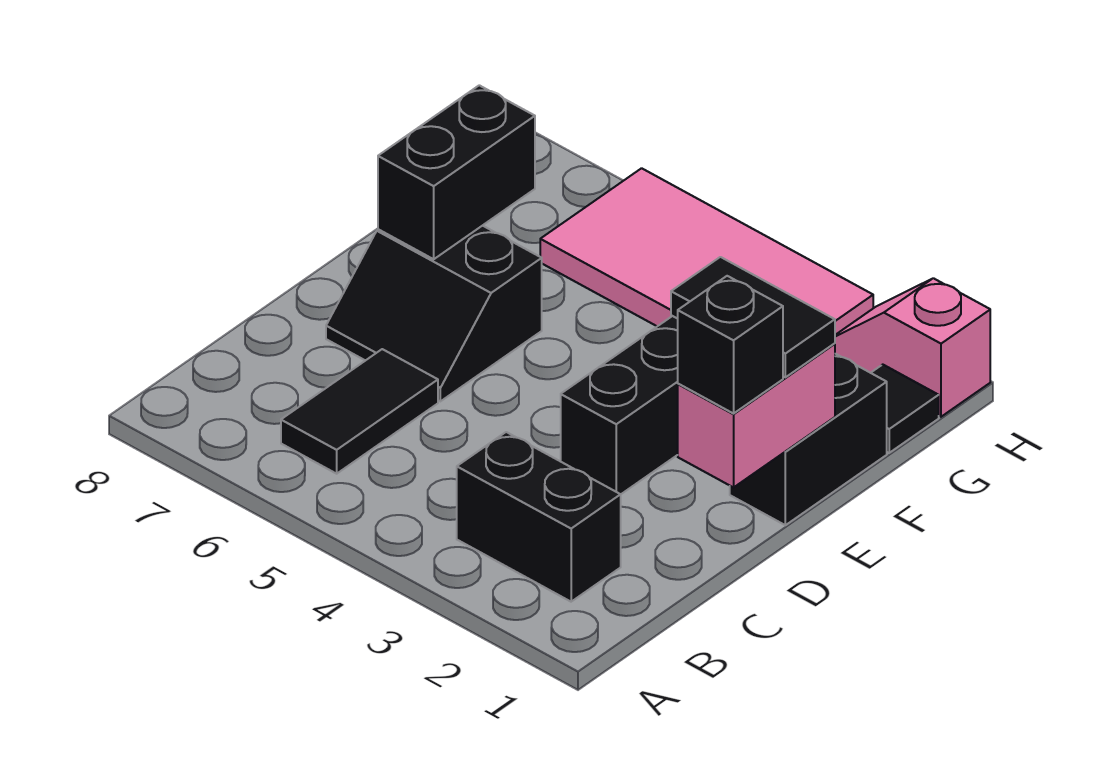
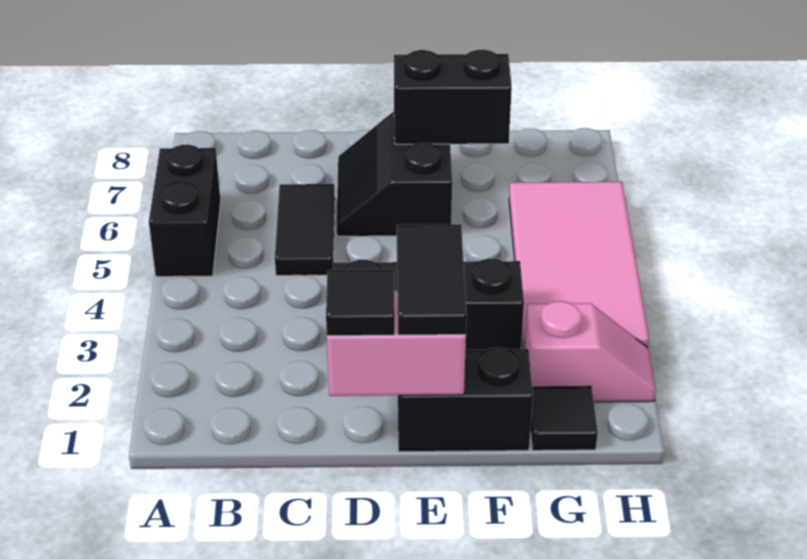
black 1x2 brick [457,432,621,602] -> black 1x2 brick moved to [149,145,221,277]
black 1x2 tile [281,349,438,474] -> black 1x2 tile turned to [275,184,335,276]
black 1x1 brick [678,276,783,414] -> black 1x1 tile [326,270,395,336]
pink 1x2 slope [835,278,990,417] -> pink 1x2 slope turned to [524,301,656,402]

